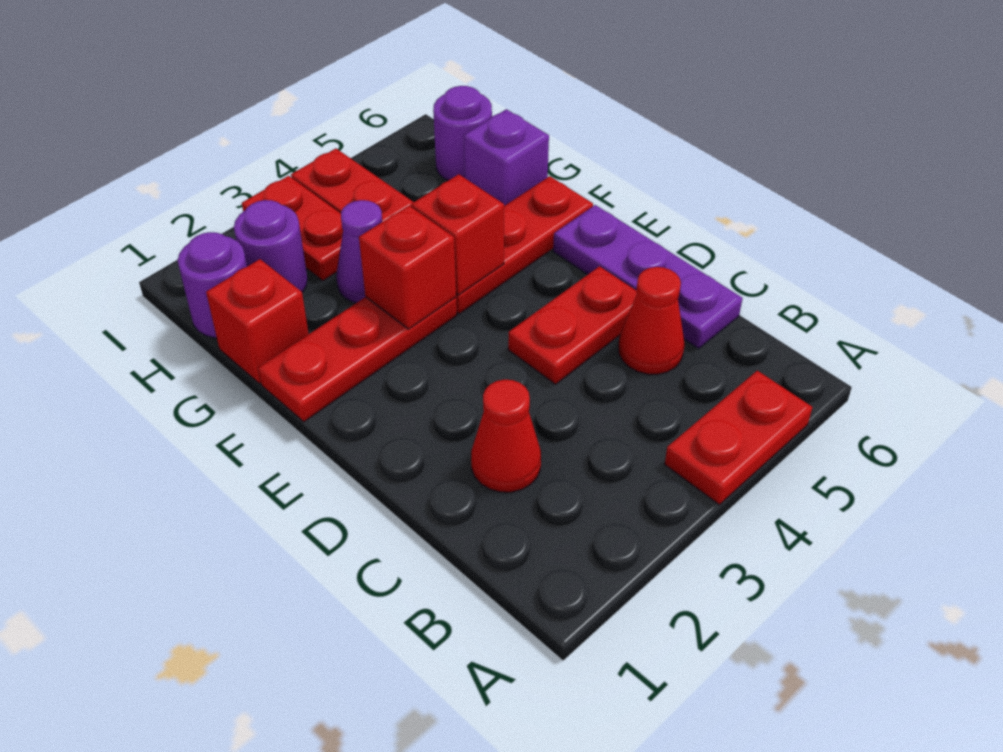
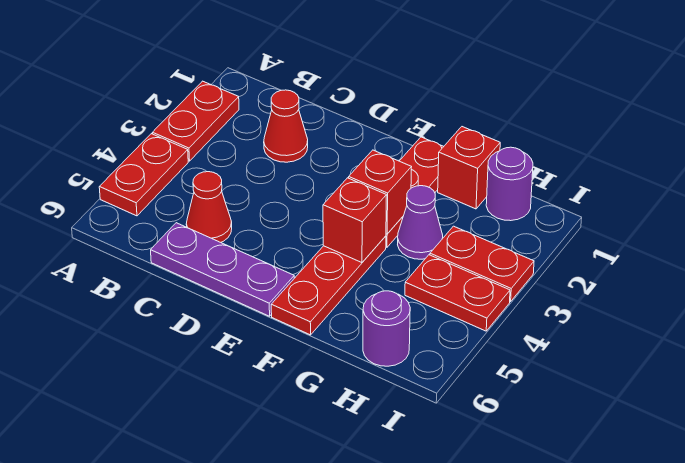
red 1x2 plate [508,266,637,384] -> red 1x2 plate moved to [152,81,239,161]
purple 1x1 brick [464,109,549,206] -> none
purple 1x1 round brick [234,200,308,293] -> none

